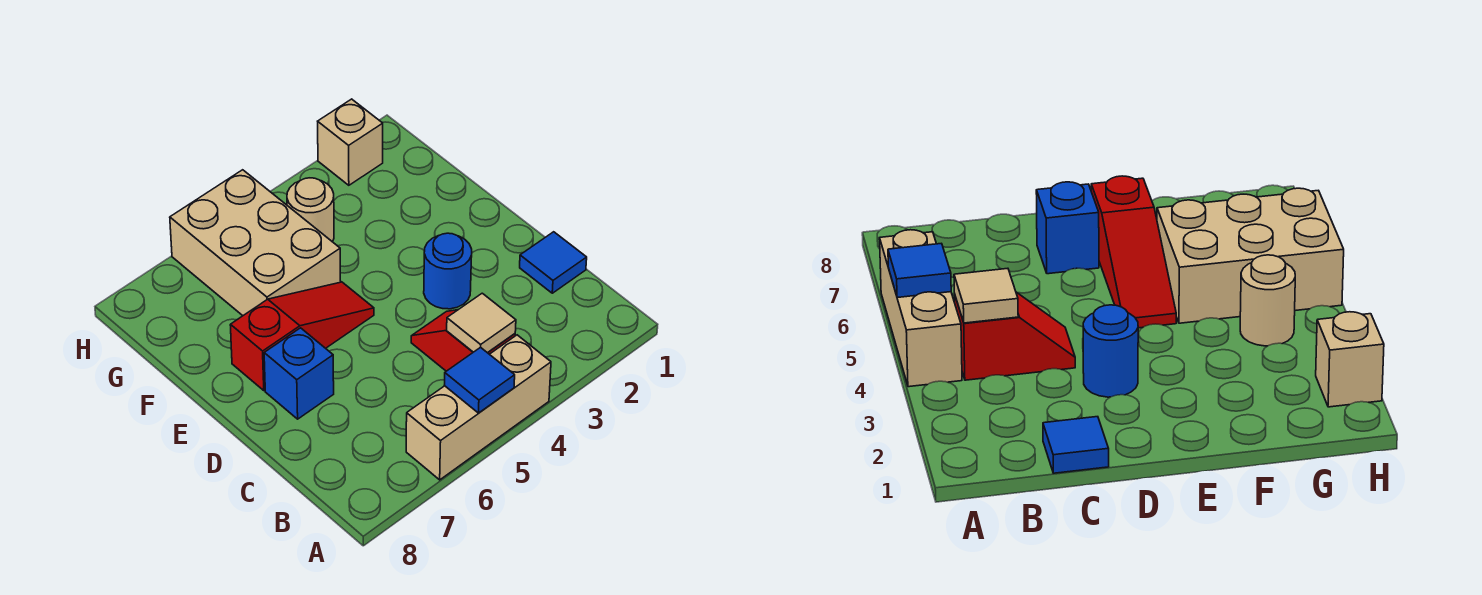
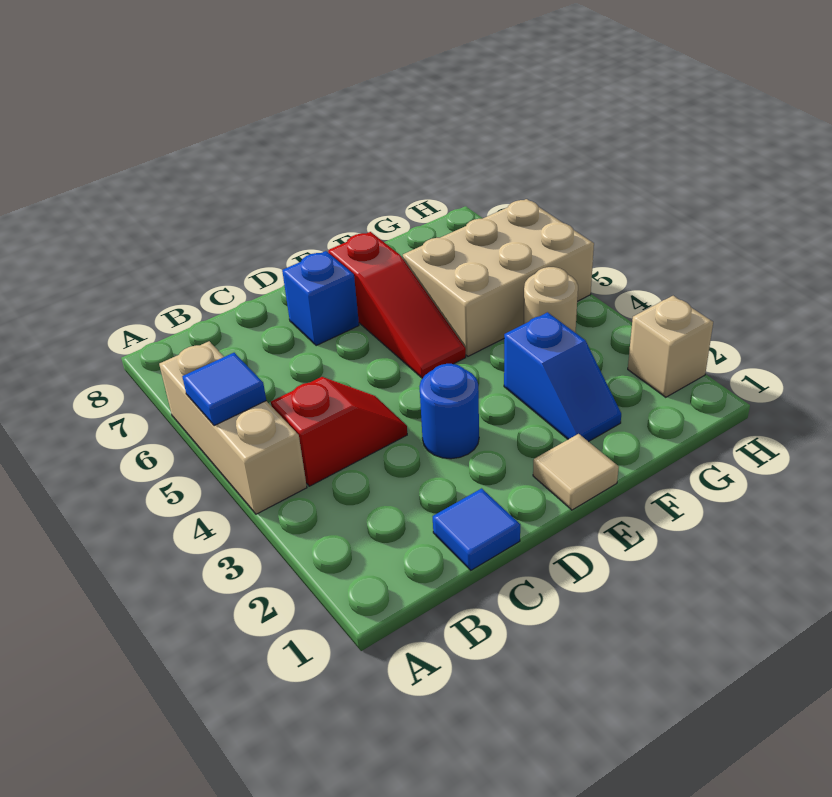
tan 1x1 tile [447,293,516,353] -> tan 1x1 tile moved to [533,434,619,510]
none -> blue 1x2 slope [504,312,621,442]

